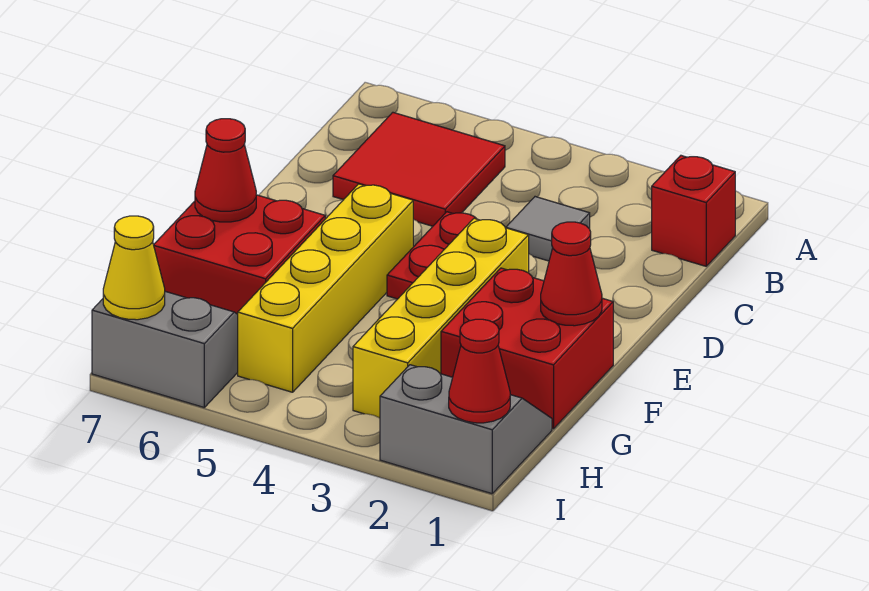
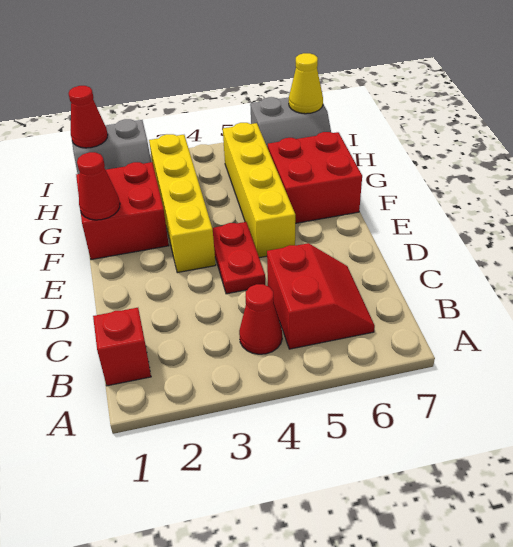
red 2x2 tile [333,112,505,226] -> red 2x2 slope [267,243,375,349]
grey 1x1 tile [506,197,590,261] -> none
red 1x1 cone [195,119,256,222] -> red 1x1 cone moved to [239,284,282,354]

